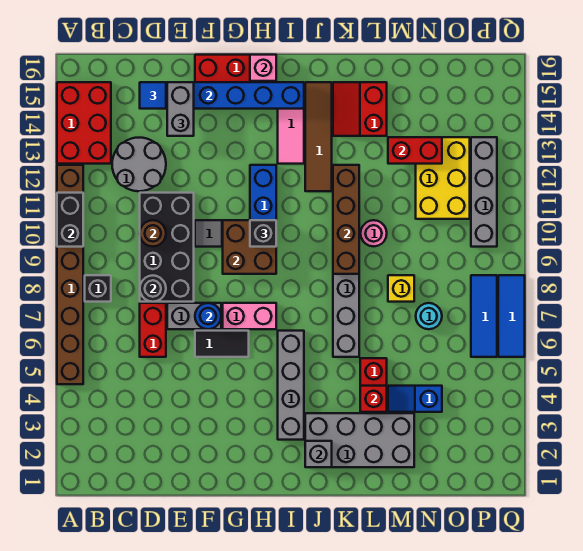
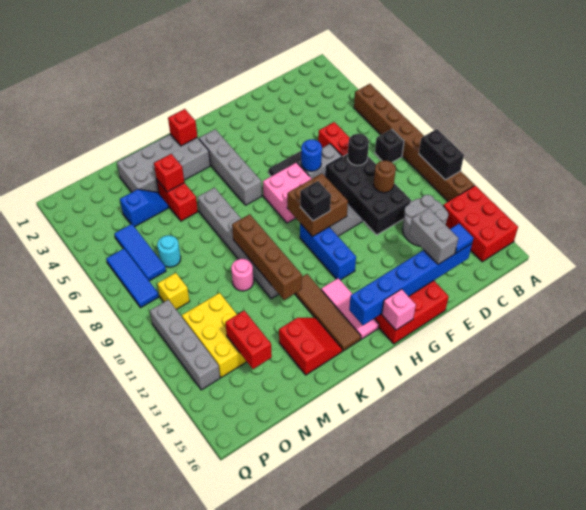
pink 1x2 brick [223,303,276,329] -> pink 2x2 brick [263,163,312,223]
grey 1x1 brick [305,441,332,467] -> red 1x1 brick [168,109,197,146]
yellow 1x1 brick [388,275,414,302] -> yellow 1x1 brick moved to [158,273,190,309]
red 1x2 brick [388,137,442,164] -> red 1x2 brick turned to [225,311,272,369]
blue 1x3 tile [498,275,525,357] -> blue 1x3 tile moved to [114,224,166,281]

